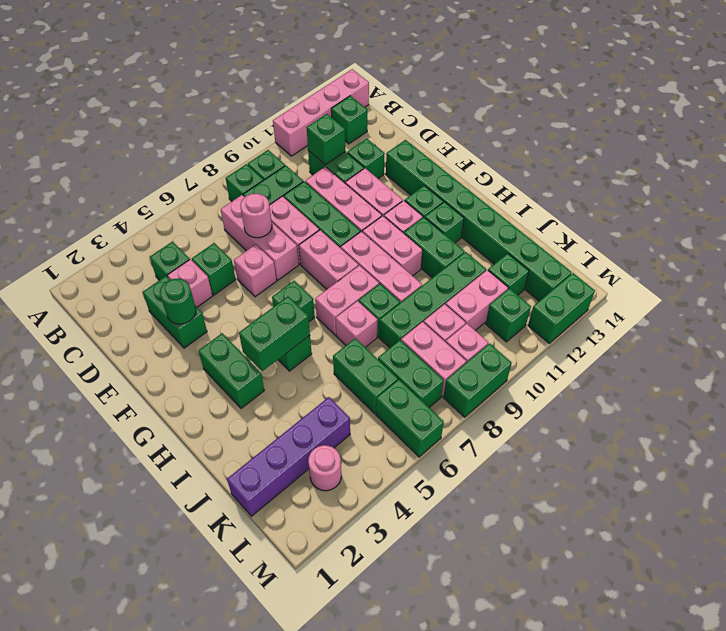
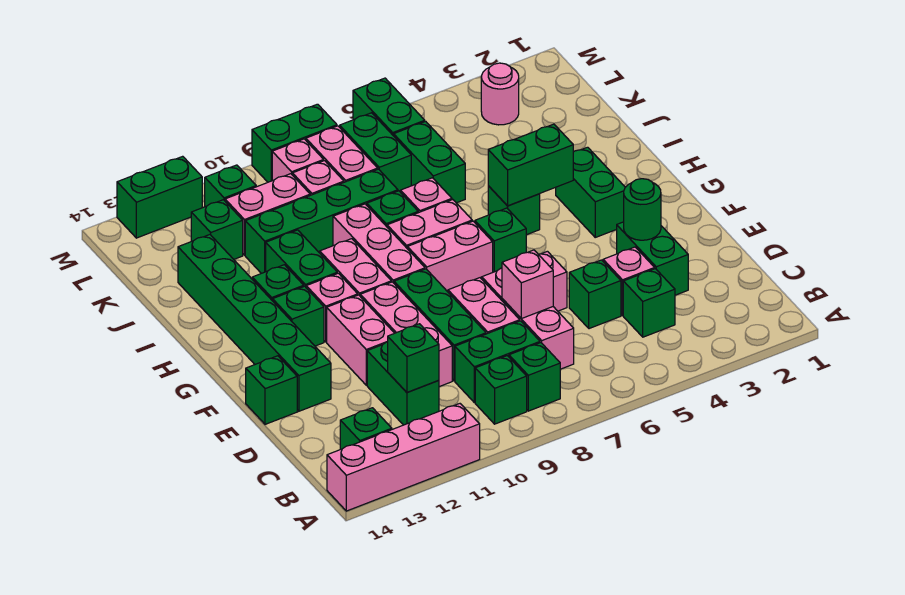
pink 1x1 round brick [240,194,272,238] -> pink 1x1 brick [502,250,553,319]
green 1x1 brick [347,138,385,178] -> green 1x1 brick moved to [246,356,297,424]
green 1x8 brick [386,140,572,301] -> green 1x6 brick [178,235,331,411]
pink 1x2 brick [299,230,359,289] -> pink 1x2 brick turned to [407,221,493,292]
purple 1x4 brick [227,397,350,516] -> none

